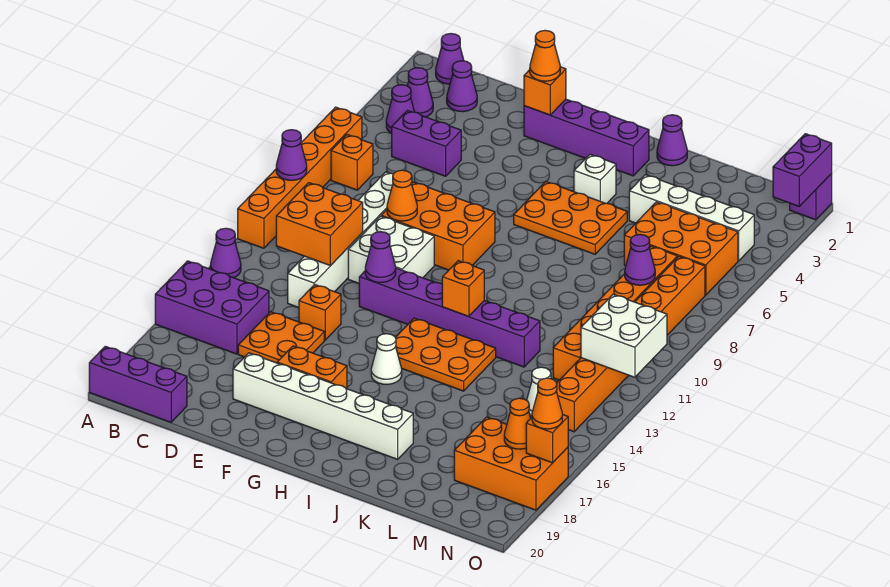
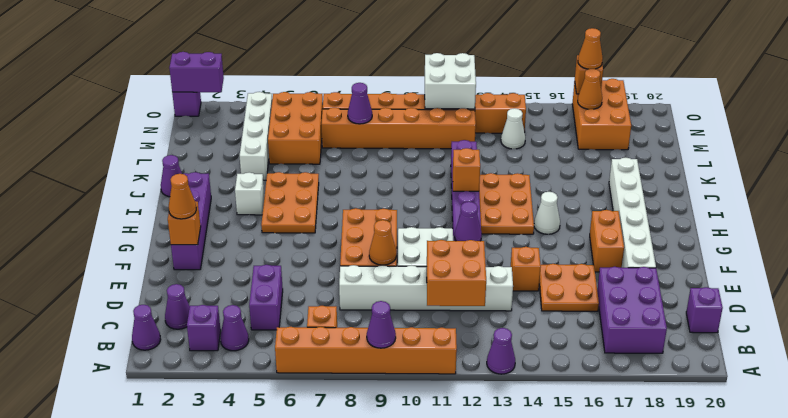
purple 2x3 brick [155,261,269,354] -> purple 2x3 brick moved to [597,267,667,353]
purple 1x3 brick [89,346,187,422] -> purple 1x1 brick [686,287,723,333]
purple 1x1 cone [407,68,433,117] -> purple 1x1 brick [187,305,221,351]

